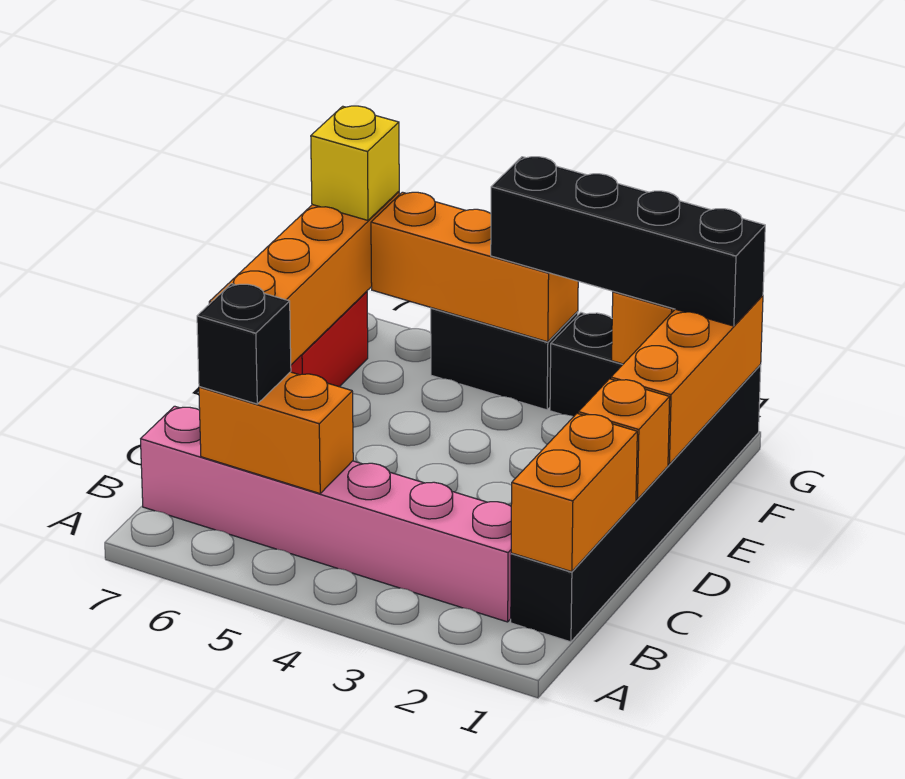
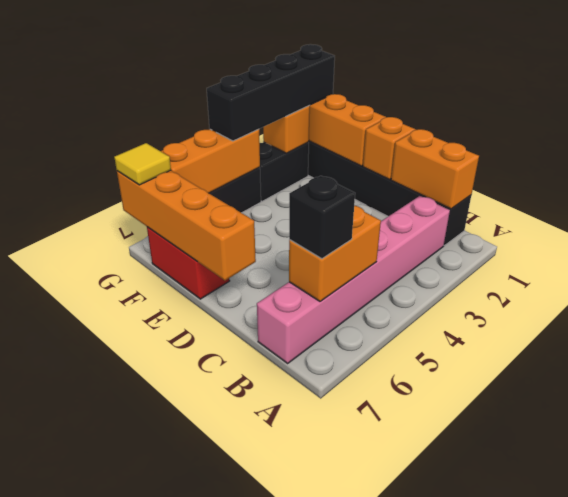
yellow 1x1 brick [311,106,399,220] -> yellow 1x1 tile [114,143,171,185]

